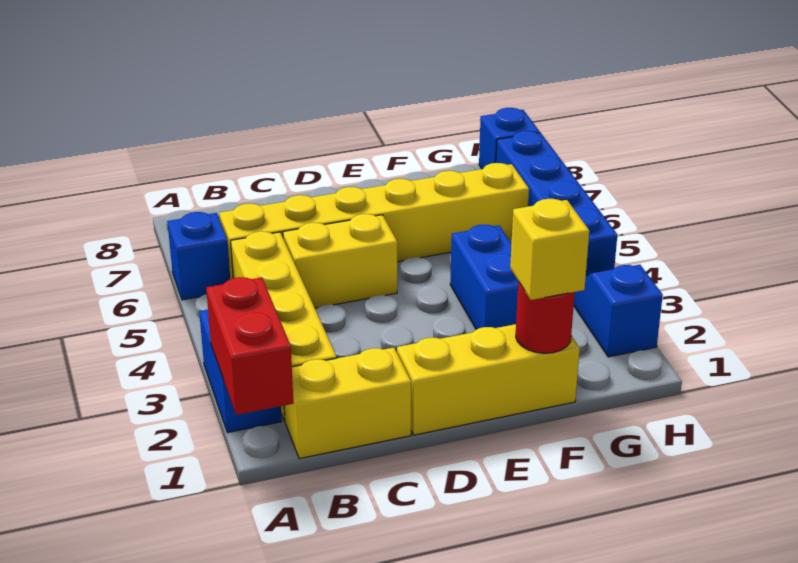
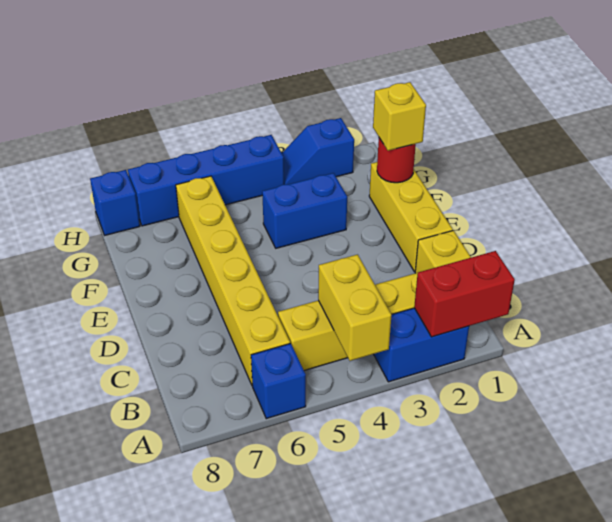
yellow 1x2 brick [283,214,397,308] -> yellow 1x2 brick moved to [318,255,392,361]

